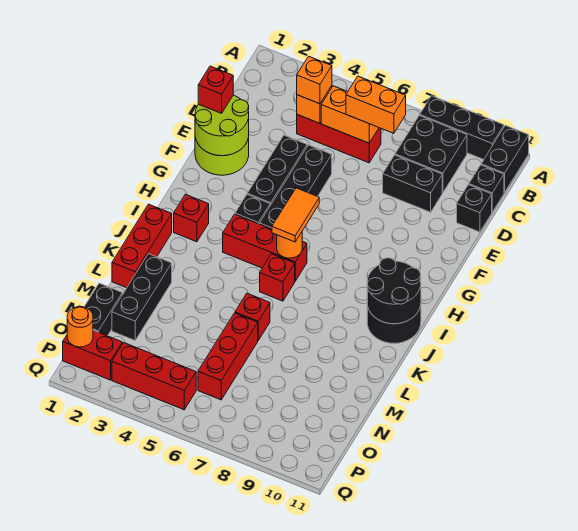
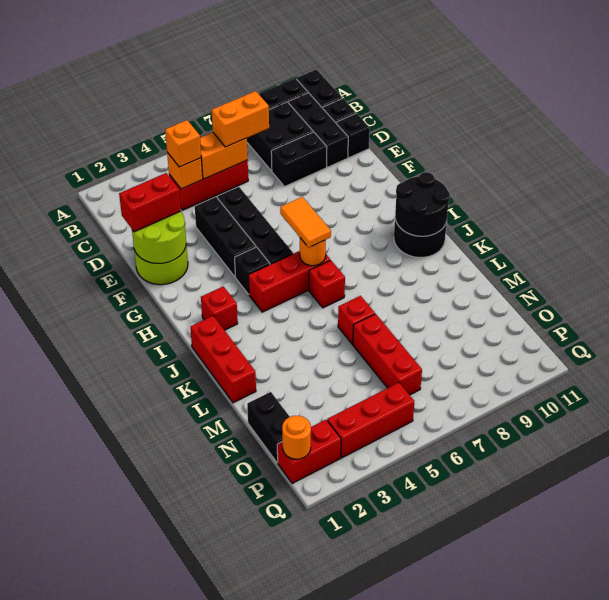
red 1x1 brick [198,66,233,113] -> red 1x2 brick [119,173,181,232]
black 1x3 brick [112,254,172,340] -> black 1x3 brick moved to [288,93,348,167]

